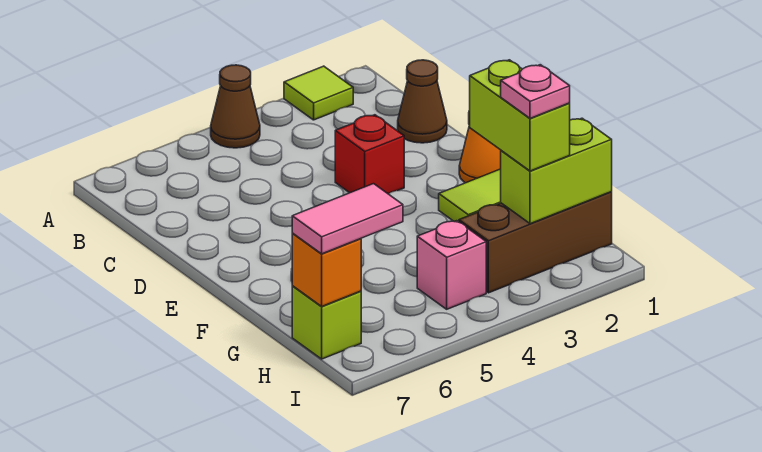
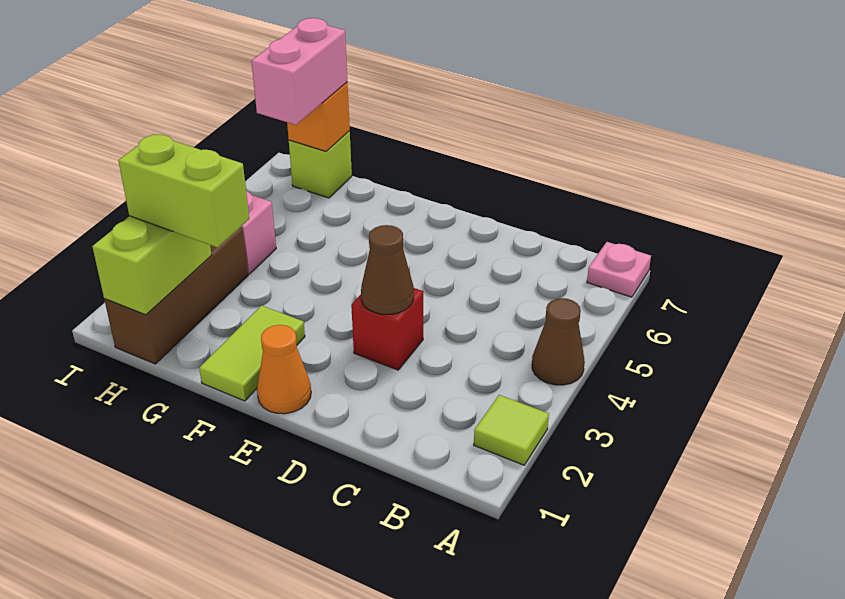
brown 1x1 cone [398,60,447,143] -> brown 1x1 cone moved to [361,225,414,314]
pink 1x1 plate [501,65,570,118] -> pink 1x1 plate moved to [587,242,651,297]
pink 1x2 tile [292,184,403,254] -> pink 1x2 brick [251,18,347,125]

